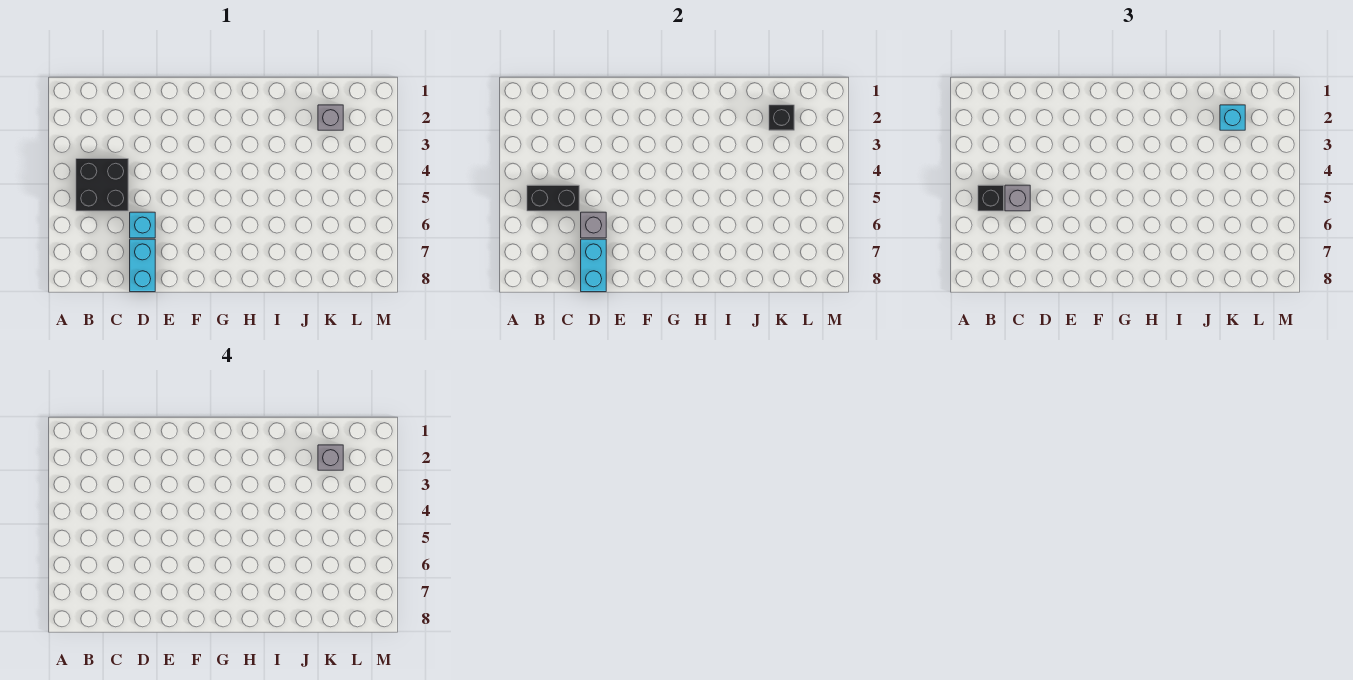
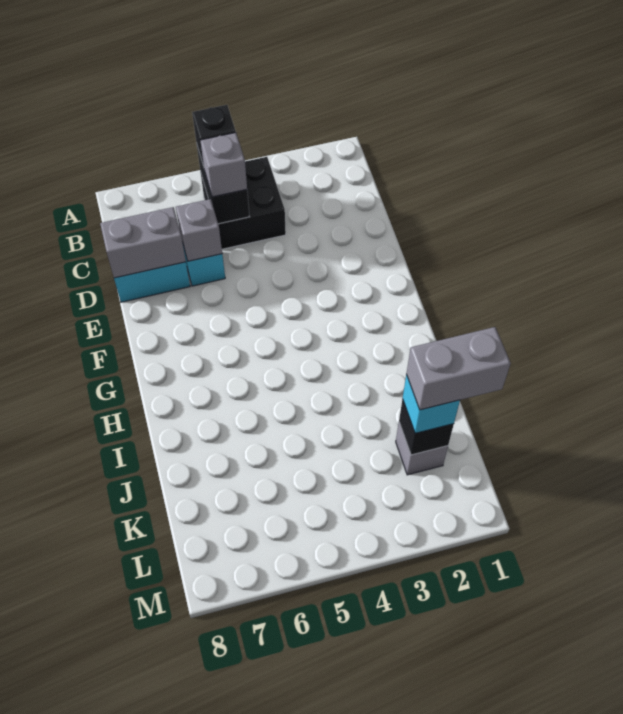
cyan 1x2 brick [581,239,606,292] -> grey 1x2 brick [100,207,186,278]
grey 1x1 brick [318,445,343,470] -> grey 1x2 brick [406,327,511,410]

